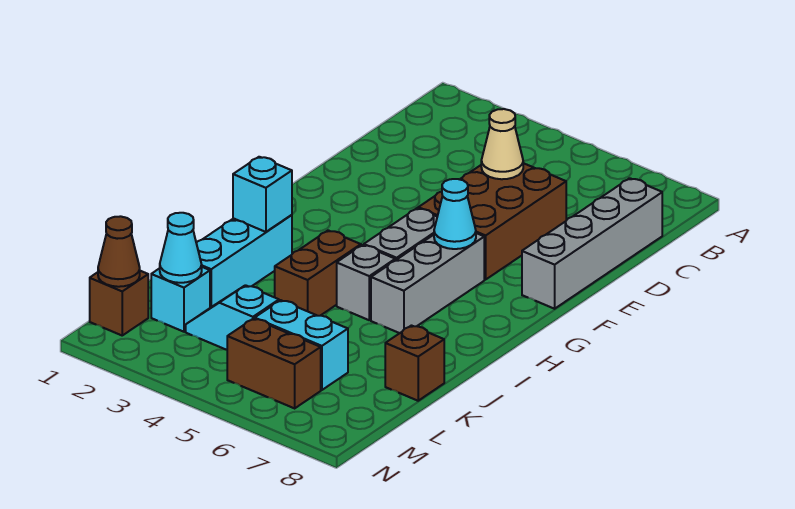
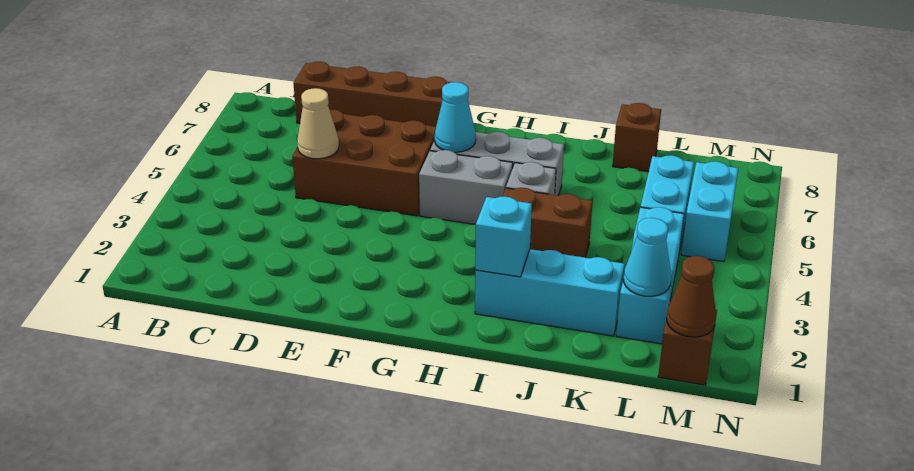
grey 1x4 brick [522,178,662,309] -> brown 1x4 brick [293,62,451,127]
brown 1x2 brick [227,319,321,408] -> cyan 1x2 brick [681,161,738,262]

